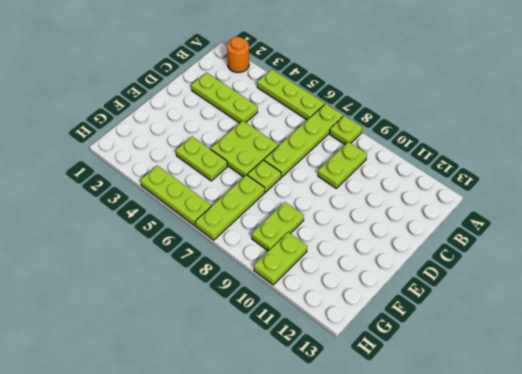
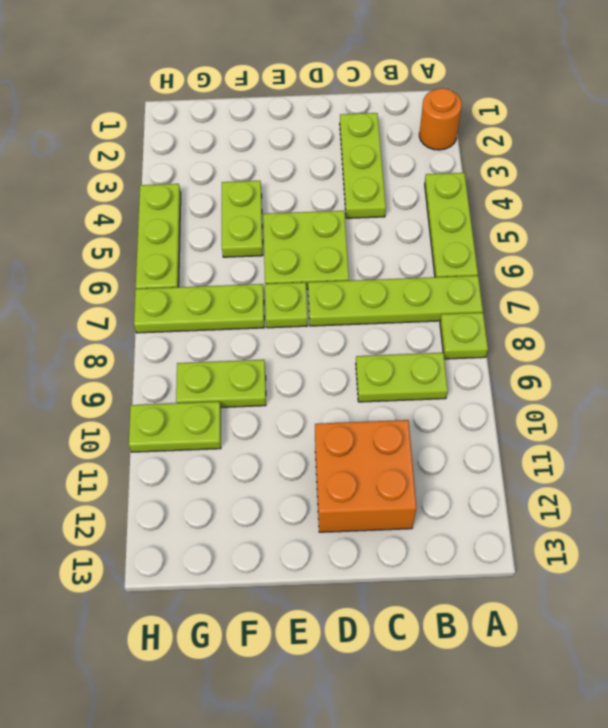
none -> orange 2x2 brick [315,420,417,532]

